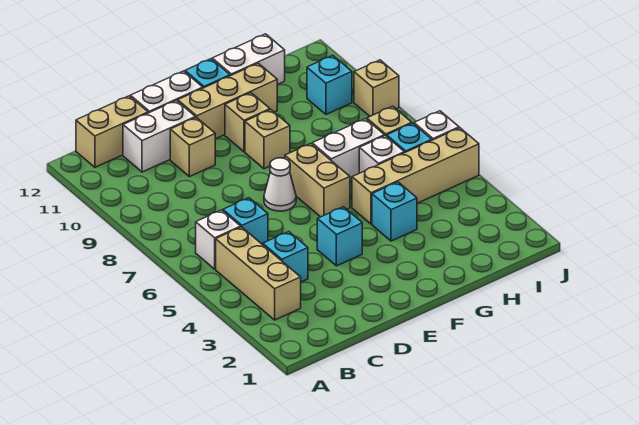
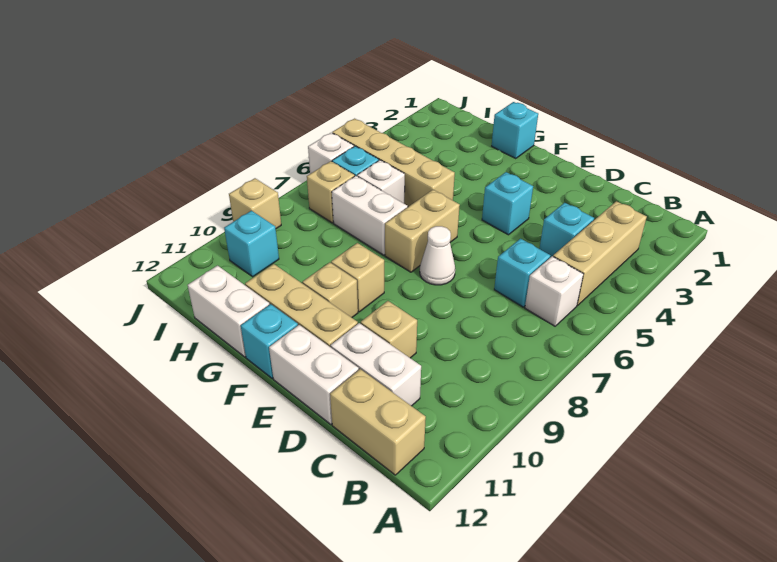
cyan 1x1 brick [372,182,417,241] -> cyan 1x1 brick moved to [492,102,538,158]

